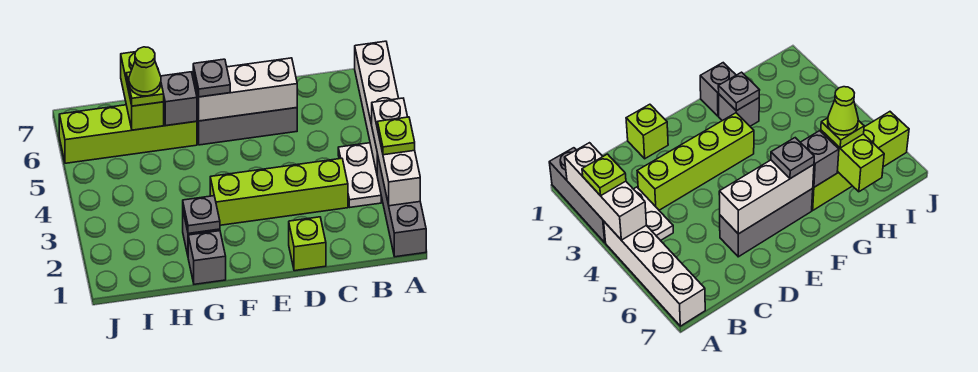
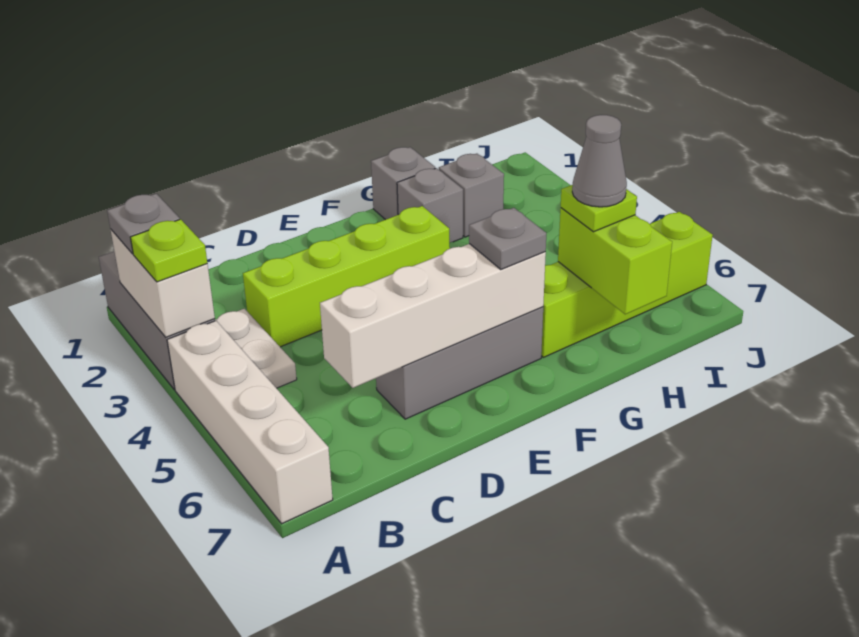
white 1x3 brick [372,98,420,206] -> white 1x2 brick [111,230,215,337]
lime 1x1 brick [289,217,326,271] -> none
white 1x3 brick [193,58,297,121] -> white 1x4 brick [320,244,546,388]
grey 1x1 plate [183,196,220,234] -> grey 1x1 plate moved to [107,194,180,254]
grey 1x1 brick [161,72,197,126] -> grey 1x1 brick moved to [439,154,504,237]
lime 1x1 cone [129,47,161,96] -> grey 1x1 cone [572,115,627,207]

